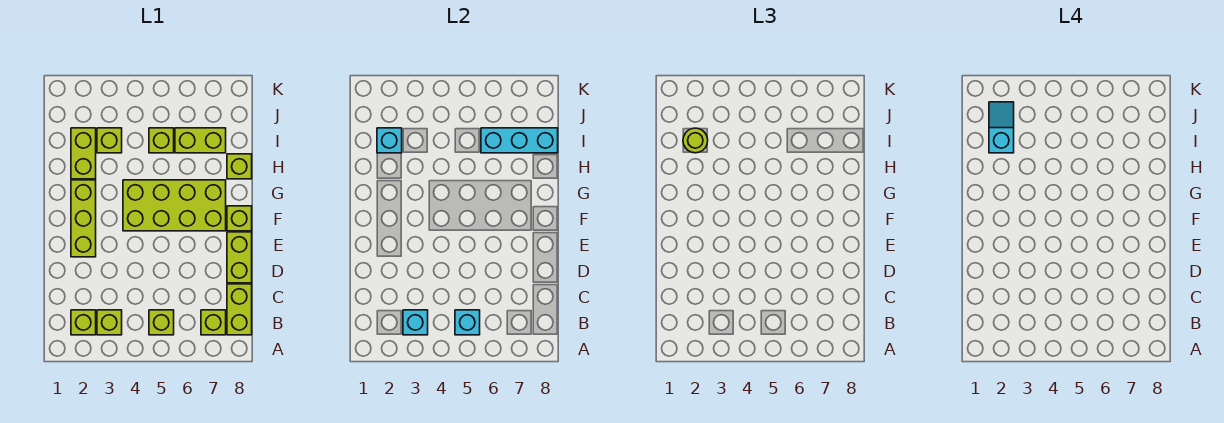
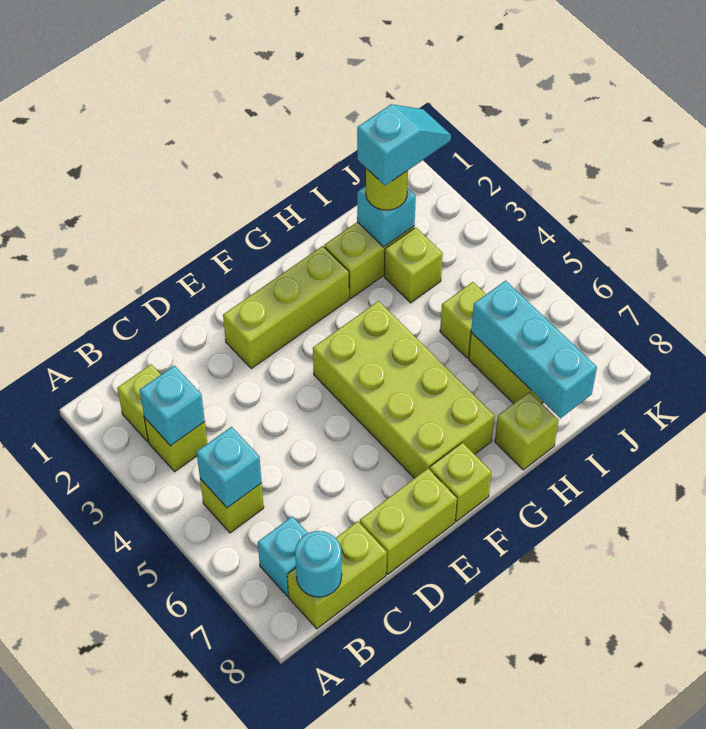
lime 1x1 brick [201,310,226,335] -> cyan 1x1 brick [258,516,308,596]
none -> cyan 1x1 round brick [295,531,342,597]

